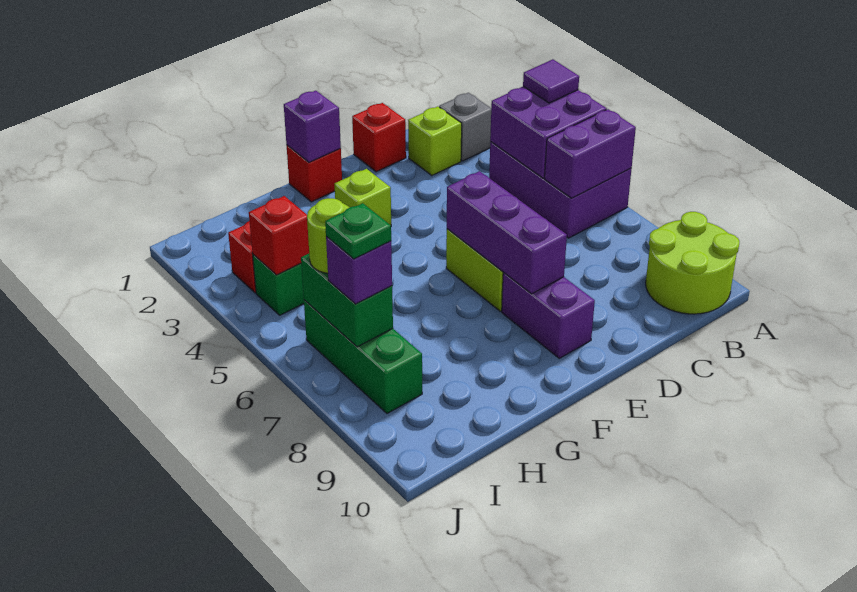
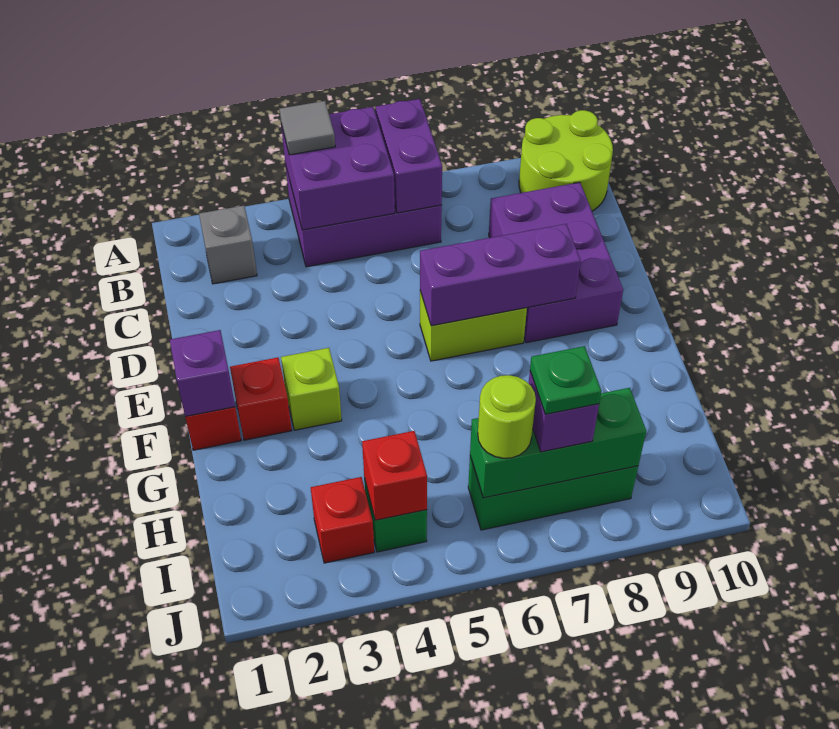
purple 1x1 tile [523,59,579,103] -> grey 1x1 tile [280,101,335,155]
lime 1x1 brick [408,106,462,175] -> none
red 1x1 brick [352,103,406,172] -> red 1x1 brick moved to [230,358,292,440]
purple 1x2 brick [502,273,595,358] -> purple 2x3 brick [489,182,623,343]
green 1x2 brick [301,254,393,347] -> green 1x3 brick [470,388,646,498]

